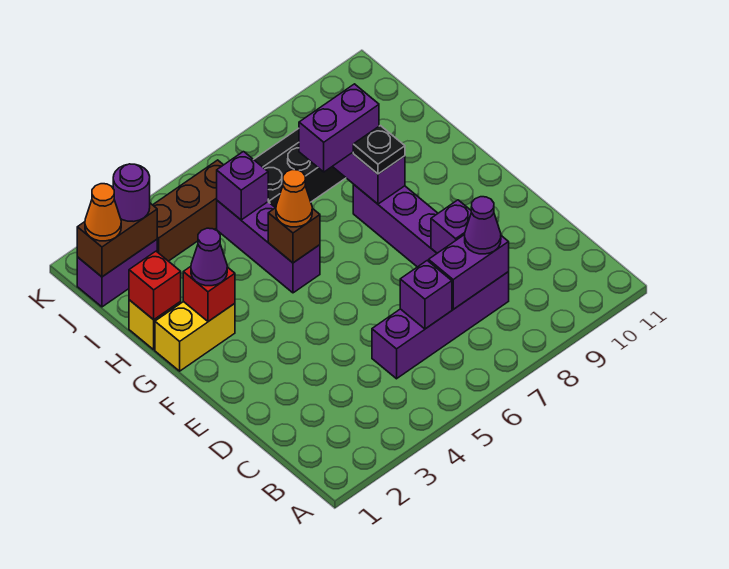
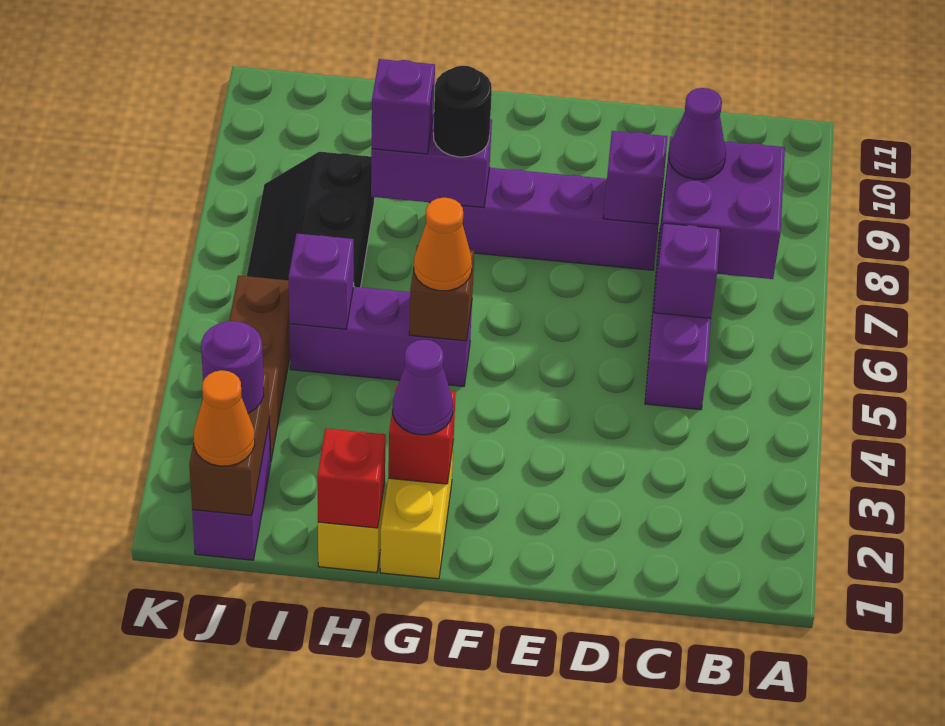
purple 1x2 brick [429,235,509,309] -> purple 2x2 brick [658,136,785,279]
black 1x1 plate [353,126,405,174] -> black 1x1 round brick [433,66,492,157]
purple 1x2 brick [299,84,379,172] -> purple 1x1 brick [372,59,435,154]

